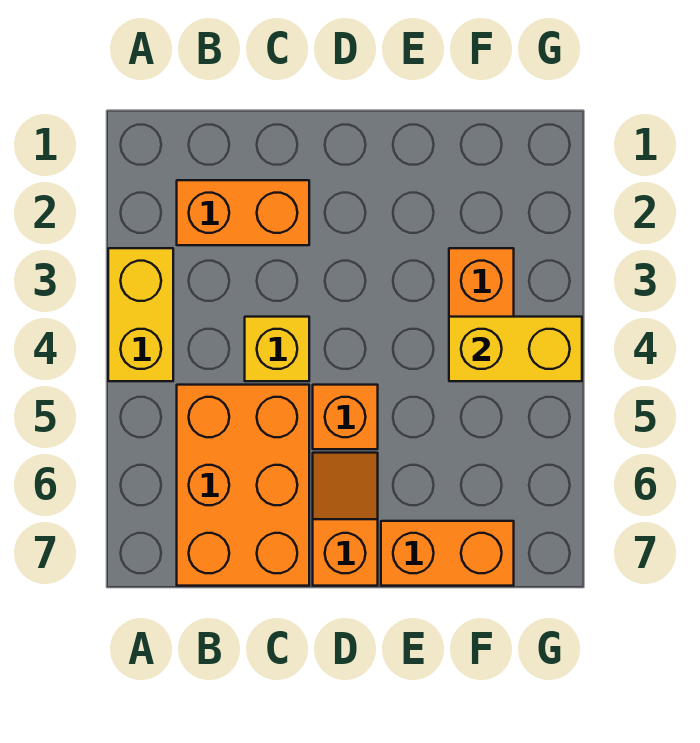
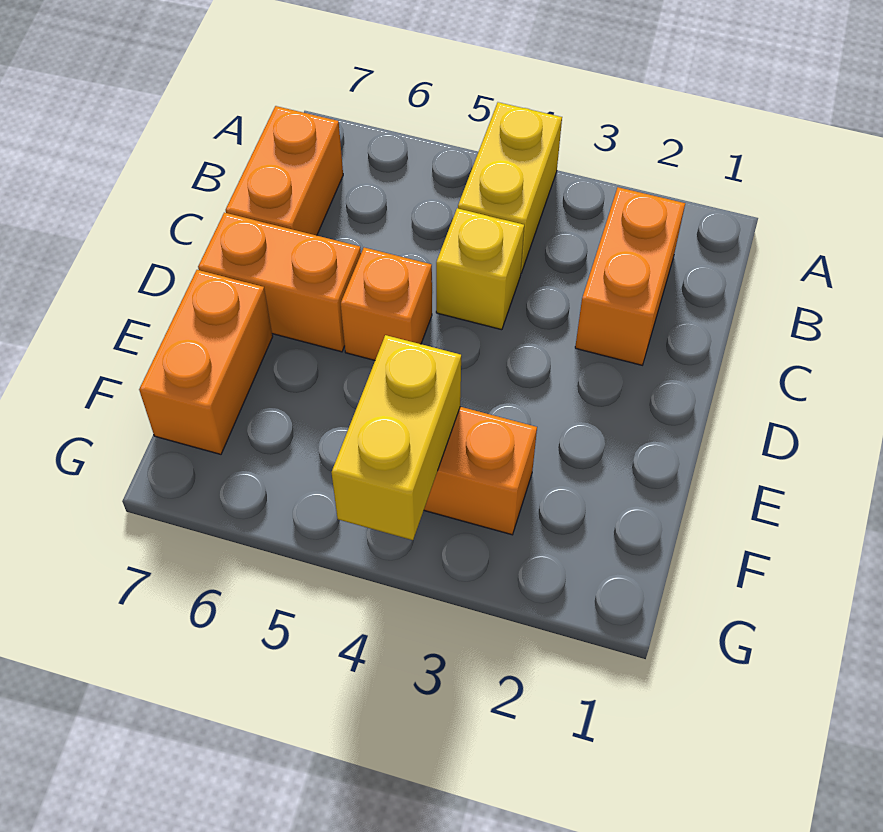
yellow 1x2 brick [108,248,173,381] -> yellow 1x2 brick turned to [458,102,562,273]
orange 2x3 brick [177,385,309,586] -> orange 1x2 brick [226,106,343,236]
orange 1x2 slope [313,453,378,586] -> orange 1x2 brick [198,213,361,352]

